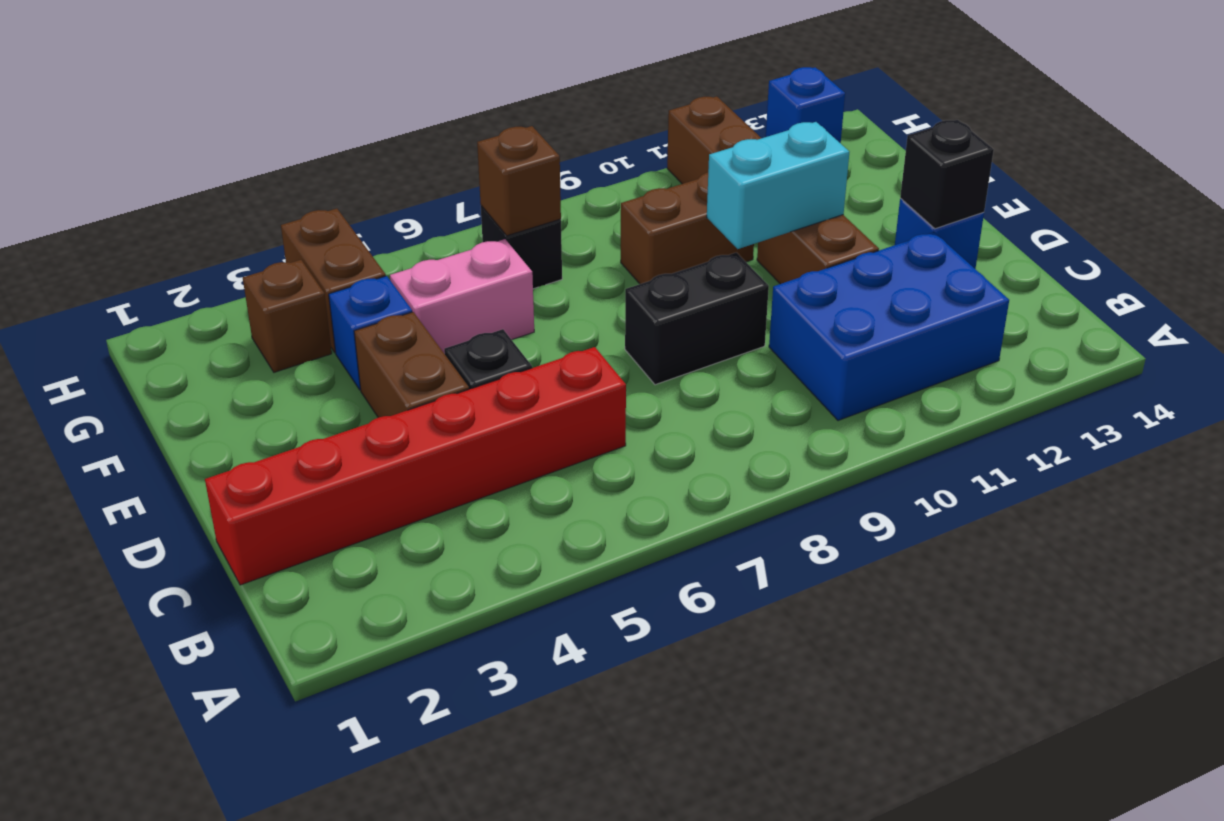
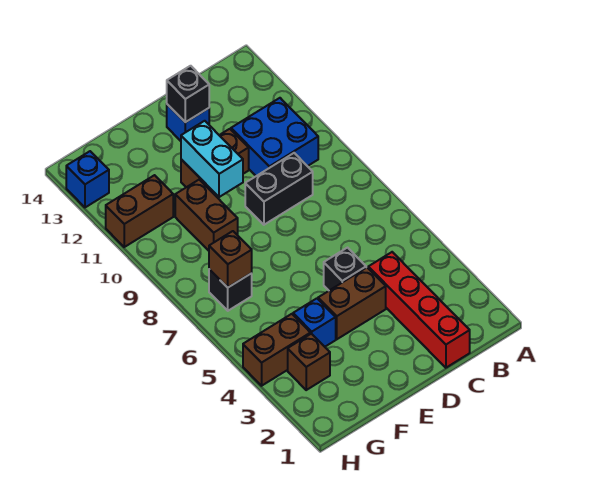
blue 2x3 brick [769,232,1009,421] -> blue 2x2 brick [231,98,318,176]
red 1x6 brick [205,347,626,585] -> red 1x4 brick [368,252,470,368]
black 1x2 brick [625,253,769,385] -> black 1x2 brick turned to [245,153,313,225]
pink 1x2 brick [390,239,534,354] -> none

